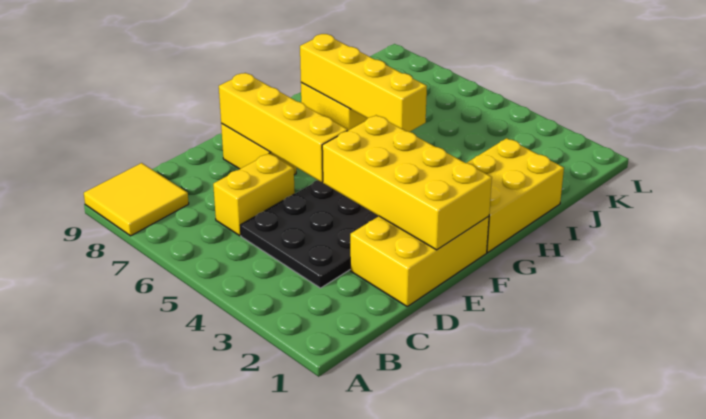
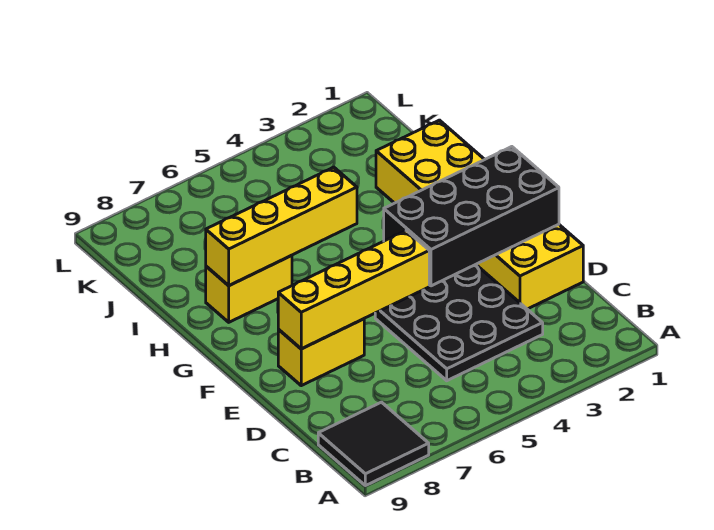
yellow 2x2 tile [84,163,189,236] -> black 2x2 tile [318,402,429,486]
yellow 1x2 brick [213,153,295,236] -> none
yellow 2x4 brick [322,115,492,250] -> black 2x4 brick [384,147,559,286]

